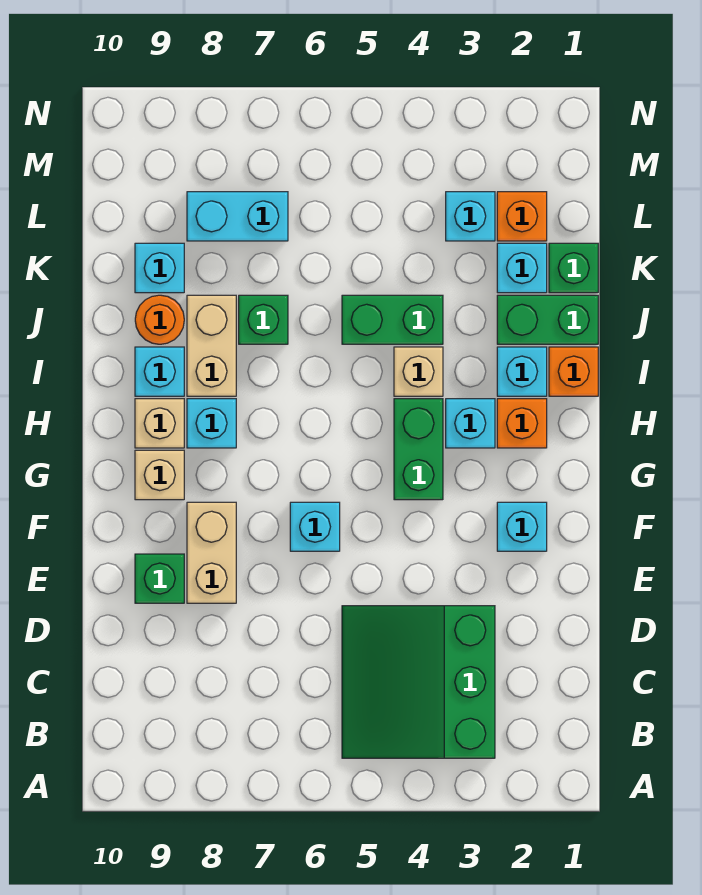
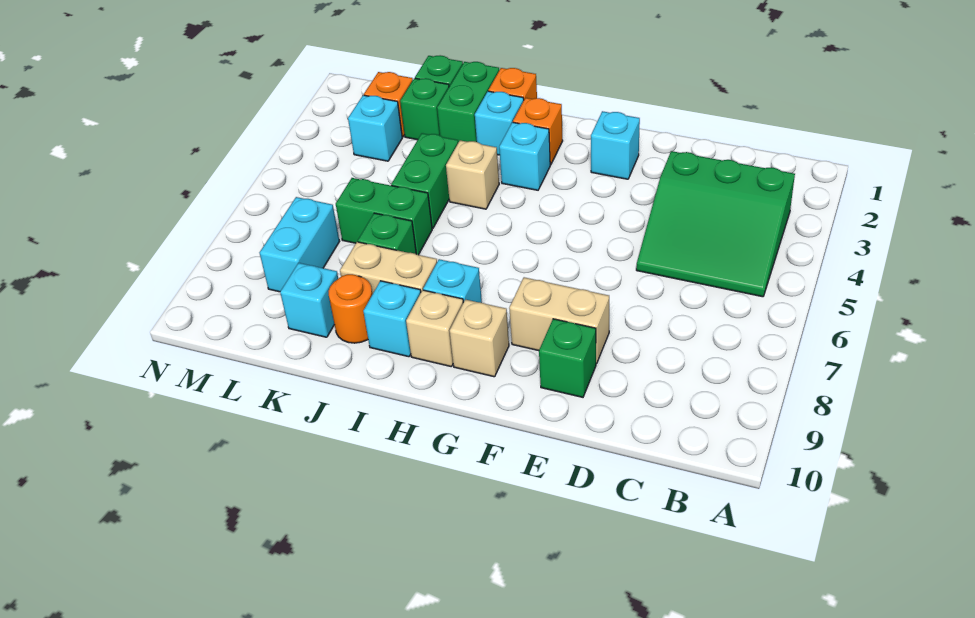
cyan 1x1 brick [290,502,340,551] -> none
green 1x2 brick [394,399,443,500] -> green 1x2 brick moved to [336,178,432,255]
cyan 1x1 brick [497,243,547,293] -> green 1x1 brick [400,78,449,140]

